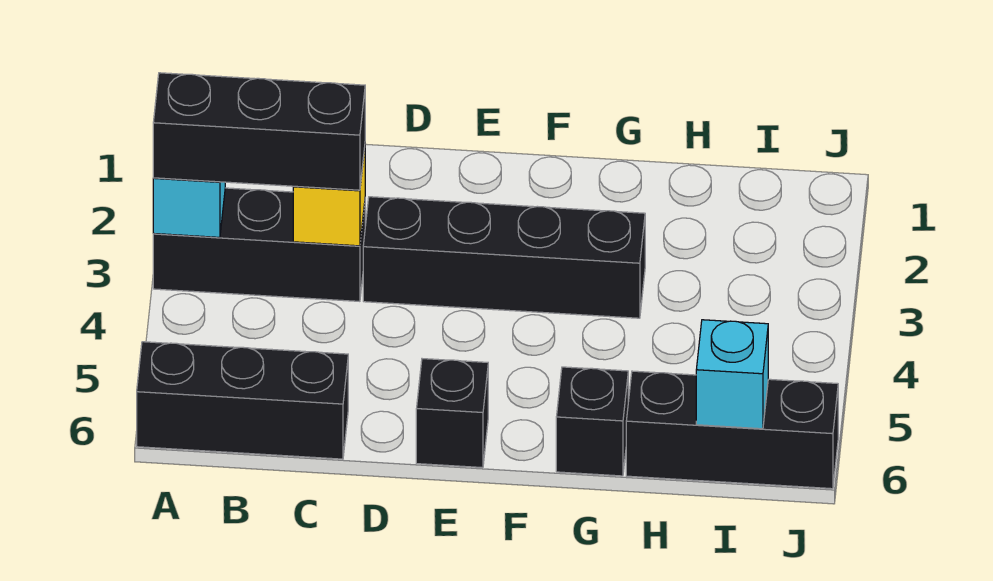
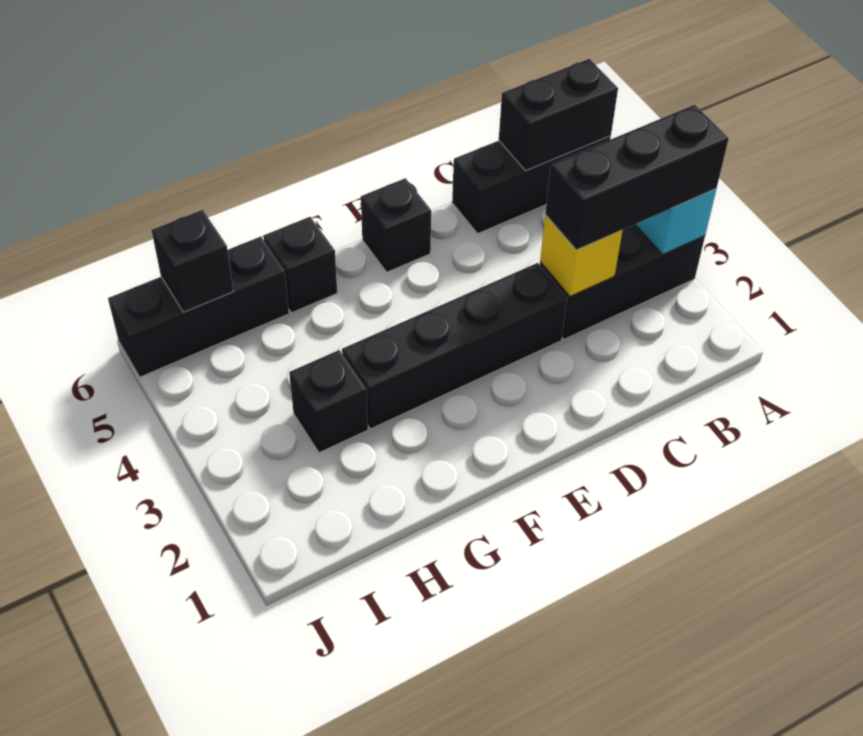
none -> black 1x2 brick [499,59,618,171]
none -> black 1x1 brick [289,350,368,453]
cyan 1x1 brick [696,320,768,429] -> black 1x1 brick [152,210,233,312]

